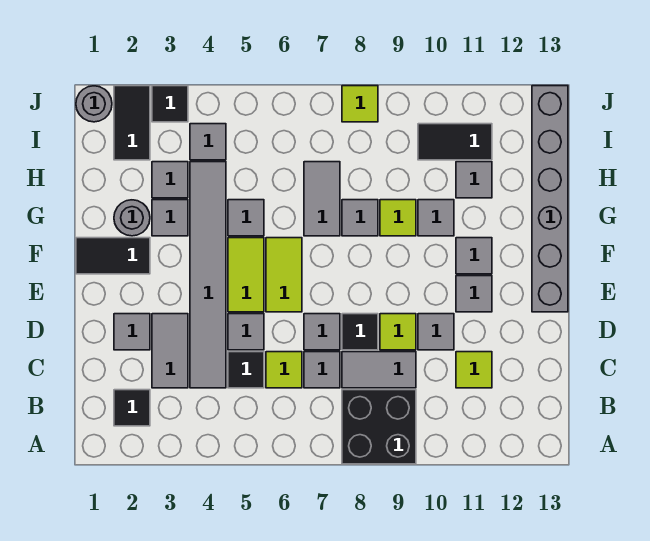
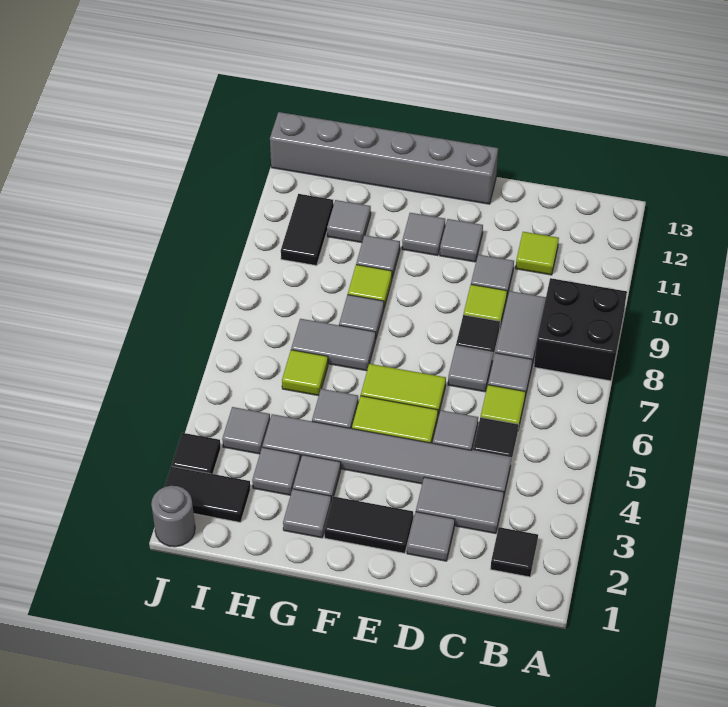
black 1x2 tile [76,238,150,274] -> black 1x2 tile turned to [324,496,413,553]
grey 1x1 round brick [114,200,150,236] -> grey 1x1 tile [283,489,331,538]
lime 1x1 tile [342,86,378,122] -> lime 1x1 tile moved to [282,350,328,396]

